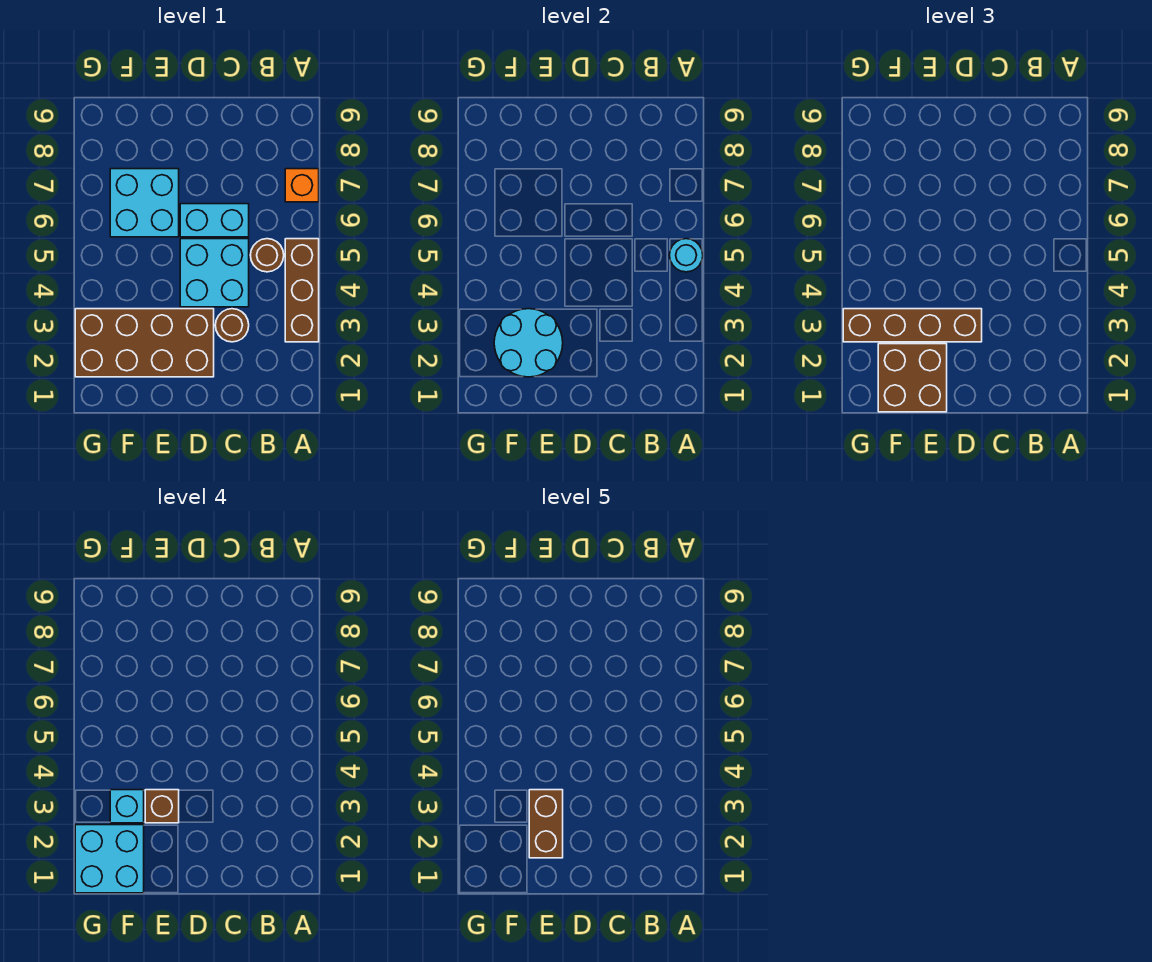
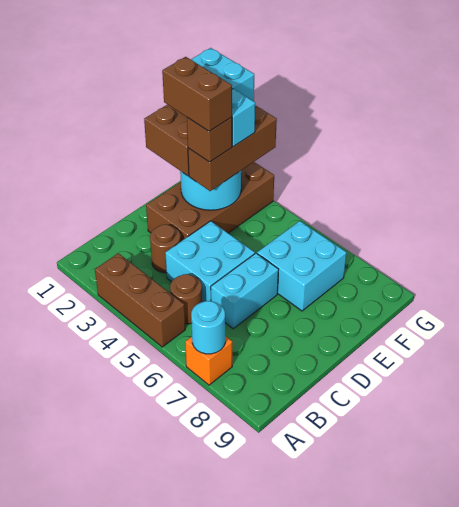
cyan 1x1 round brick [669,239,703,272] -> cyan 1x1 round brick moved to [191,301,225,354]
brown 1x4 brick [843,309,982,342] -> brown 1x3 brick [188,105,277,191]

